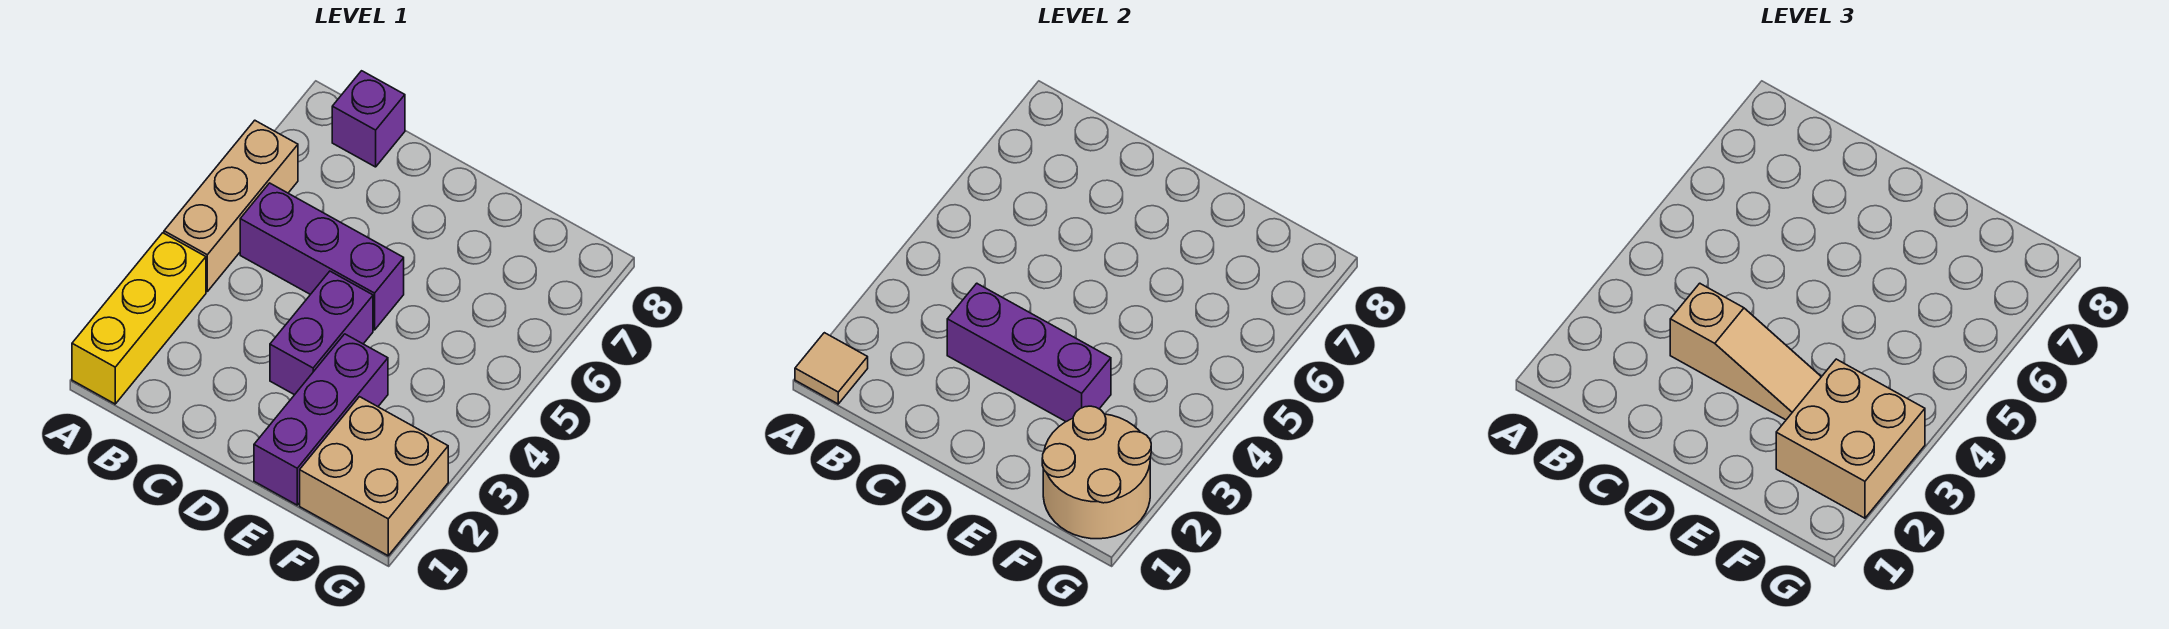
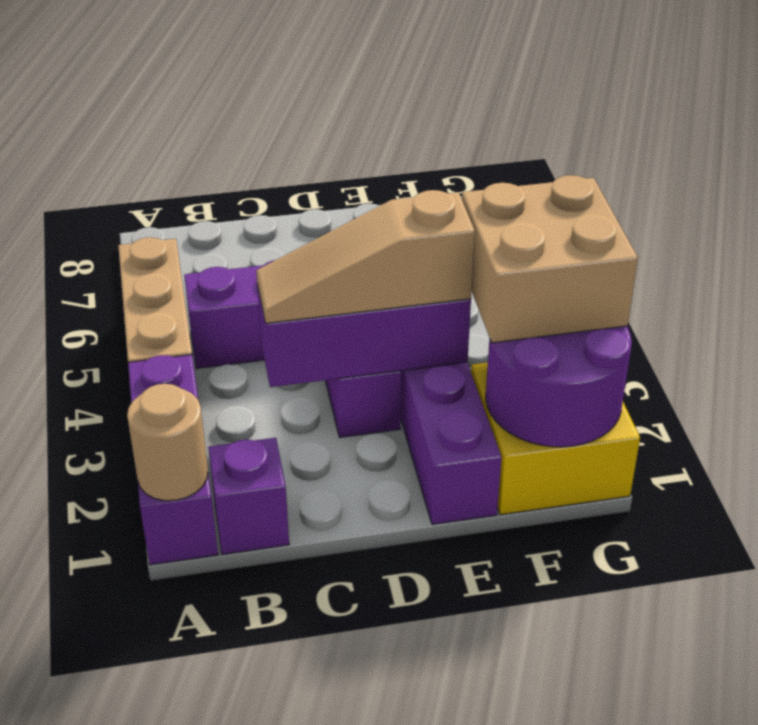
yellow 1x3 brick [72,233,206,404] -> purple 1x3 brick [128,355,218,565]
tan 1x1 tile [795,333,868,404] -> tan 1x1 round brick [127,384,208,501]
purple 1x1 brick [332,71,405,167] -> purple 1x1 brick moved to [208,438,289,554]
tan 1x3 slope [1670,283,1821,420] -> tan 1x3 slope turned to [256,190,475,323]
tan 2x2 brick [300,397,448,556] -> yellow 2x2 brick [471,363,640,515]
tan 2x2 round brick [1042,406,1151,539] -> purple 2x2 round brick [486,326,632,447]

